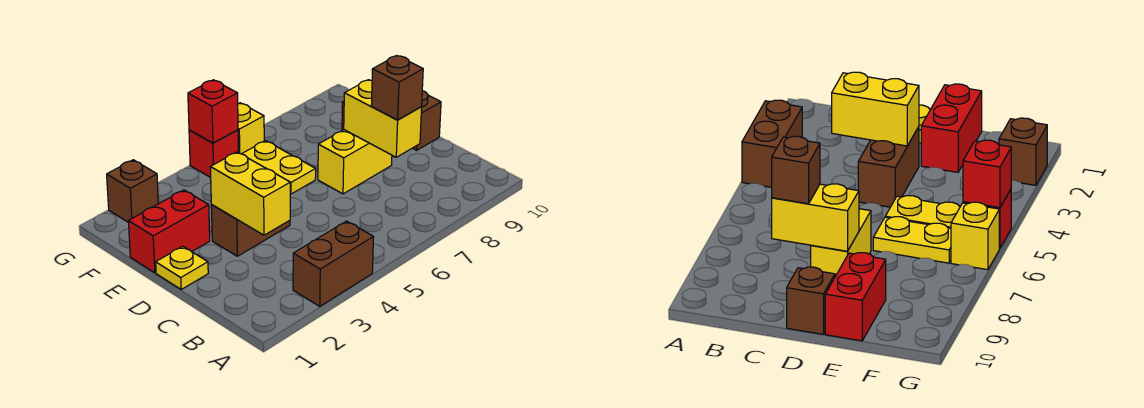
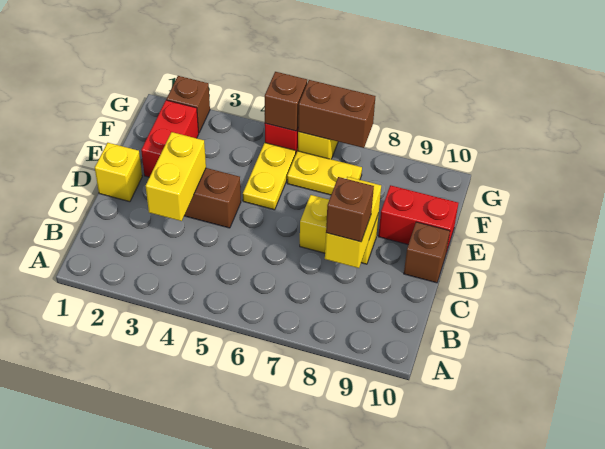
brown 1x2 brick [293,221,373,306] -> brown 1x2 brick moved to [298,80,375,148]
yellow 1x1 plate [156,246,208,289] -> yellow 1x1 brick [95,143,142,202]
red 1x2 brick [128,190,210,273] -> red 1x2 brick turned to [141,100,199,177]
yellow 1x2 plate [242,141,316,194] -> yellow 1x2 plate turned to [287,151,362,195]
red 1x1 brick [188,80,238,143] -> brown 1x1 brick [265,72,307,131]

